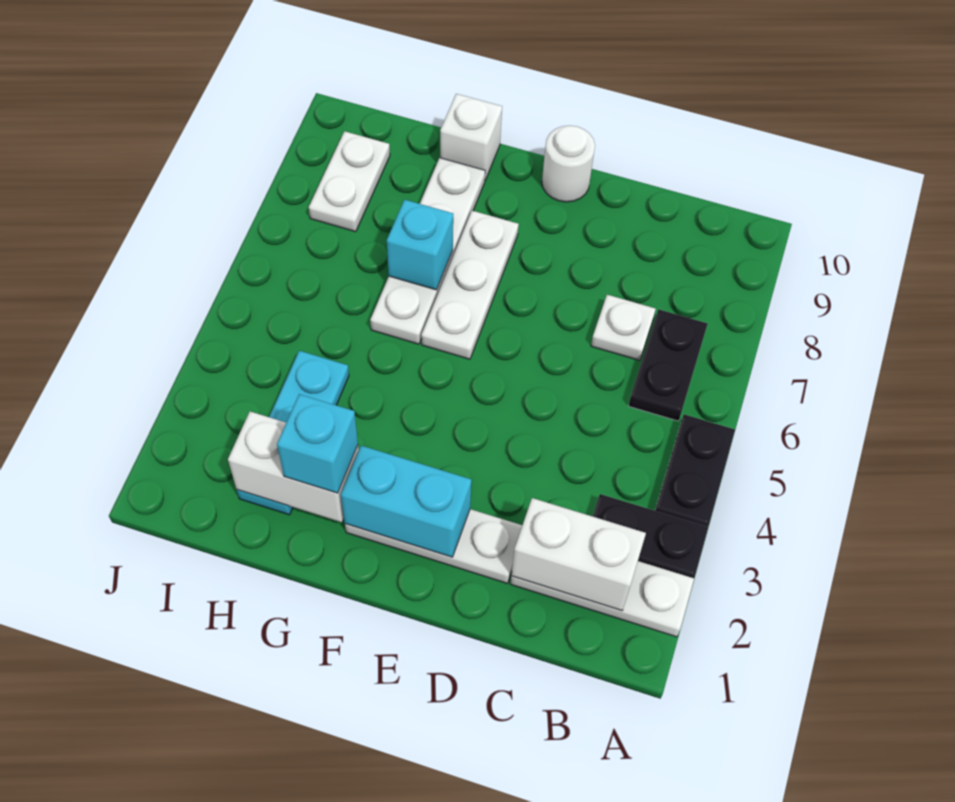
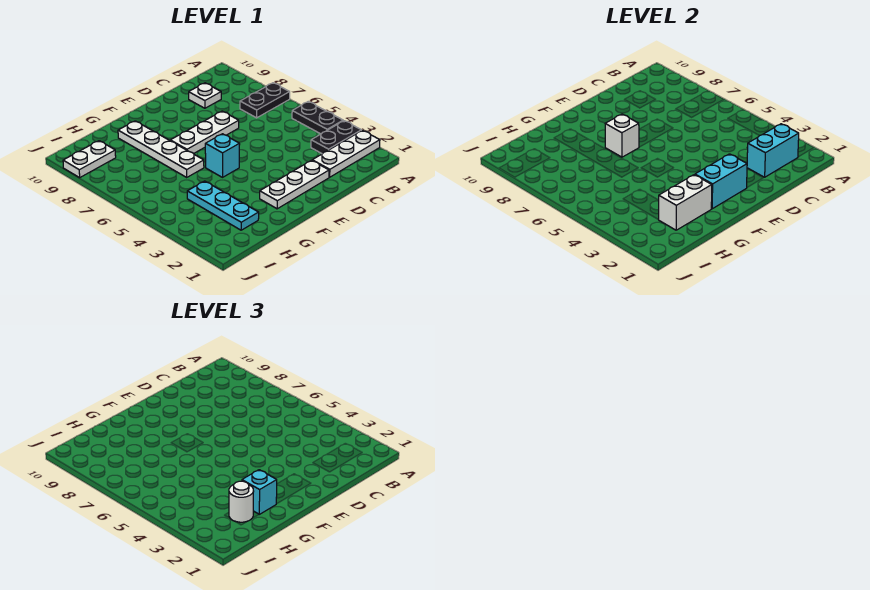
white 1x2 brick [511,498,646,611] -> cyan 1x2 brick [747,124,799,177]
black 1x2 plate [629,309,708,421] -> black 1x2 plate turned to [240,83,290,118]
white 1x1 plate [591,295,656,361] -> white 1x1 plate moved to [189,83,221,108]
white 1x1 round brick [542,125,595,202] -> white 1x1 round brick moved to [229,481,254,522]
white 1x3 plate [421,211,519,359] -> white 1x3 plate turned to [170,111,239,154]
cyan 1x1 brick [387,200,453,290] -> cyan 1x1 brick moved to [205,134,240,177]
white 1x1 brick [440,94,502,180] -> white 1x1 brick moved to [605,114,639,157]
white 1x2 plate [309,131,390,232] -> white 1x2 plate turned to [63,141,116,178]

